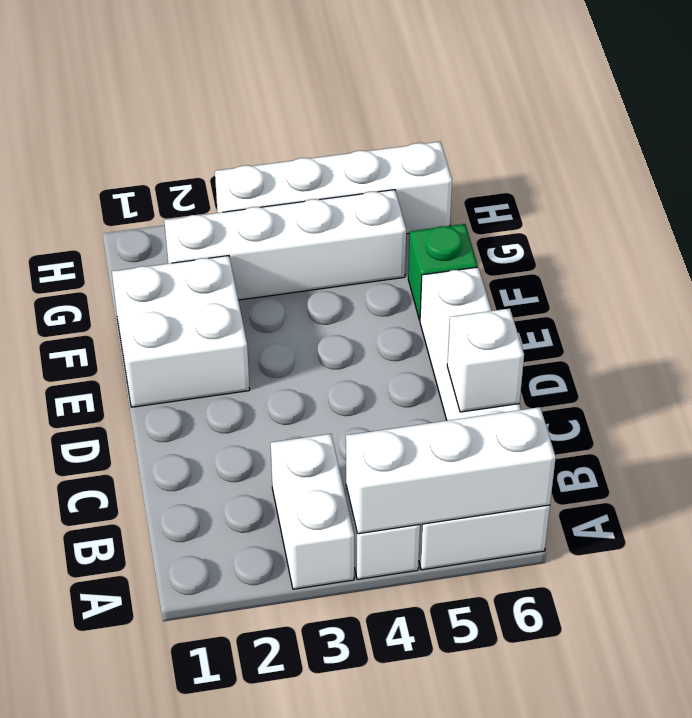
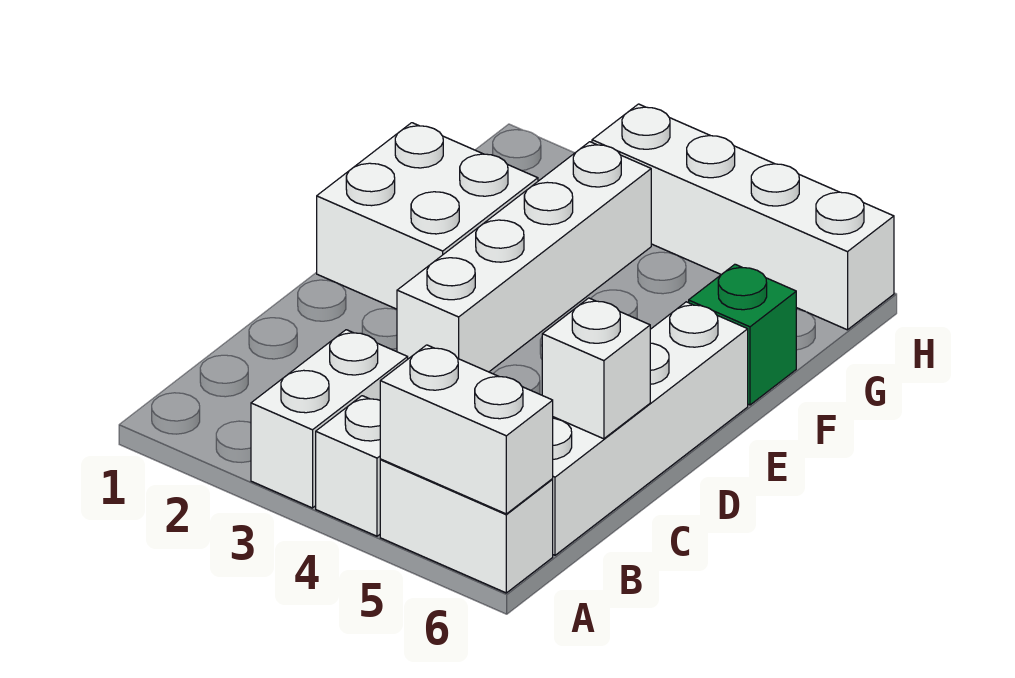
white 1x3 brick [346,407,556,534] -> white 1x2 brick [380,345,553,514]
white 1x4 brick [164,190,406,300] -> white 1x4 brick turned to [397,142,651,372]

